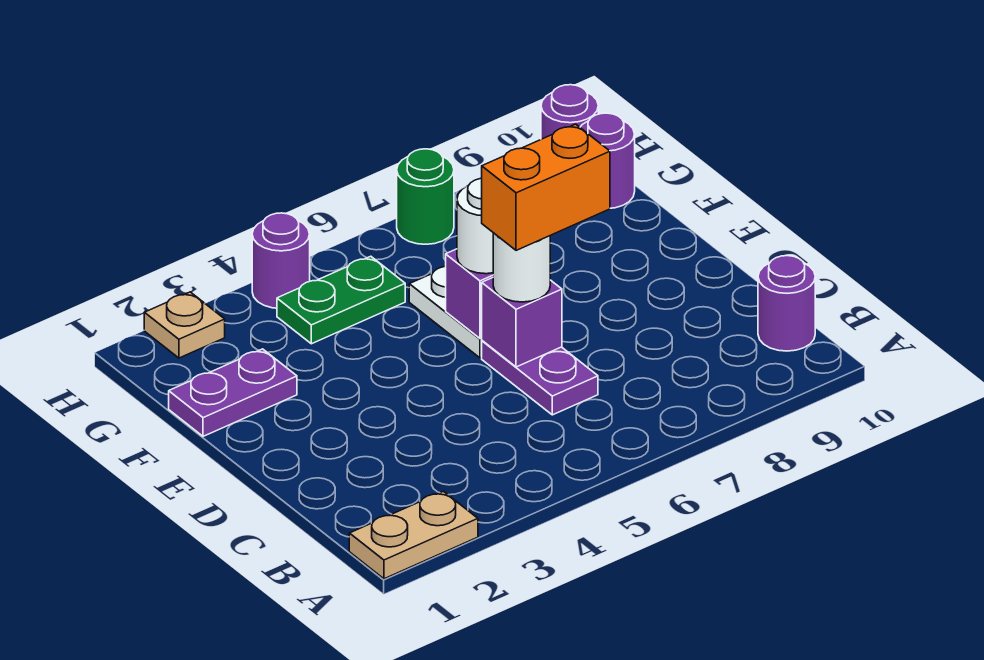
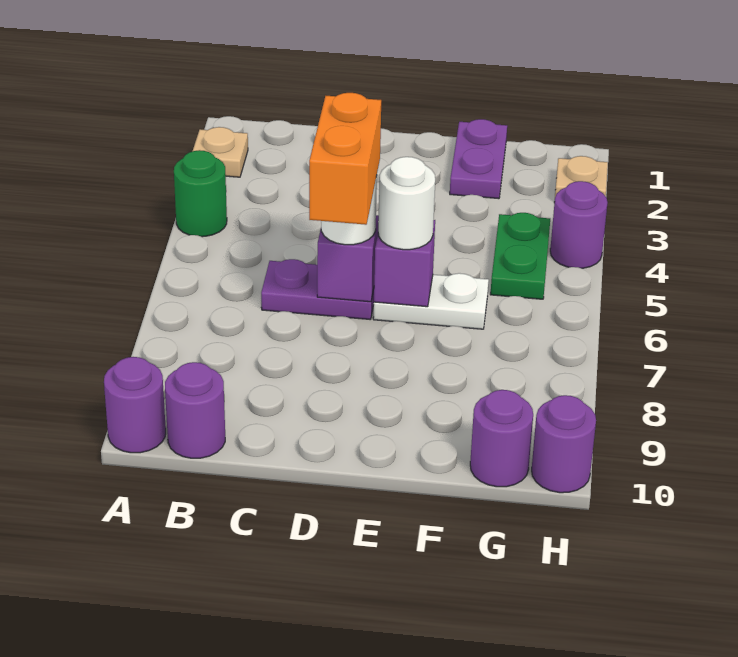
tan 1x2 plate [349,491,478,579] -> tan 1x1 plate [193,127,248,177]
none -> purple 1x1 round brick [104,357,166,453]
green 1x1 round brick [397,149,454,244] -> green 1x1 round brick moved to [174,150,227,237]

